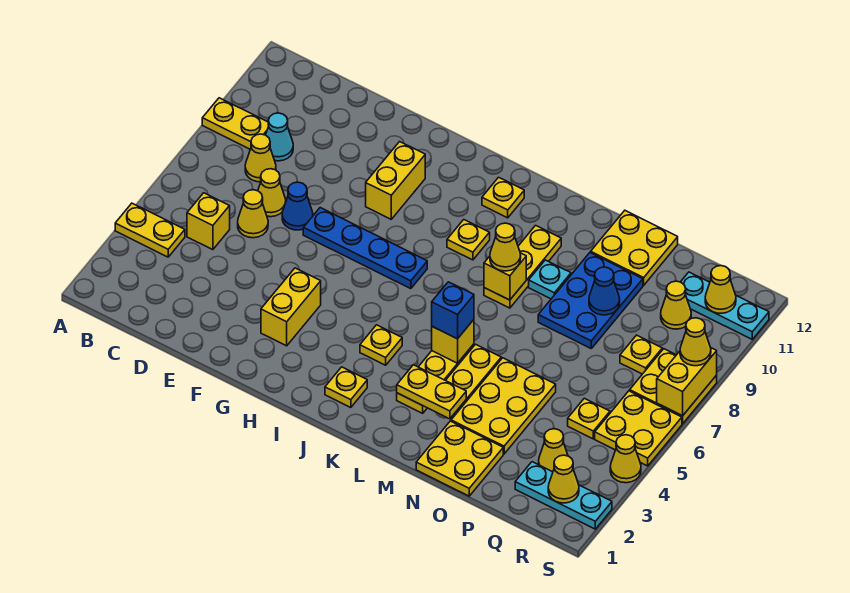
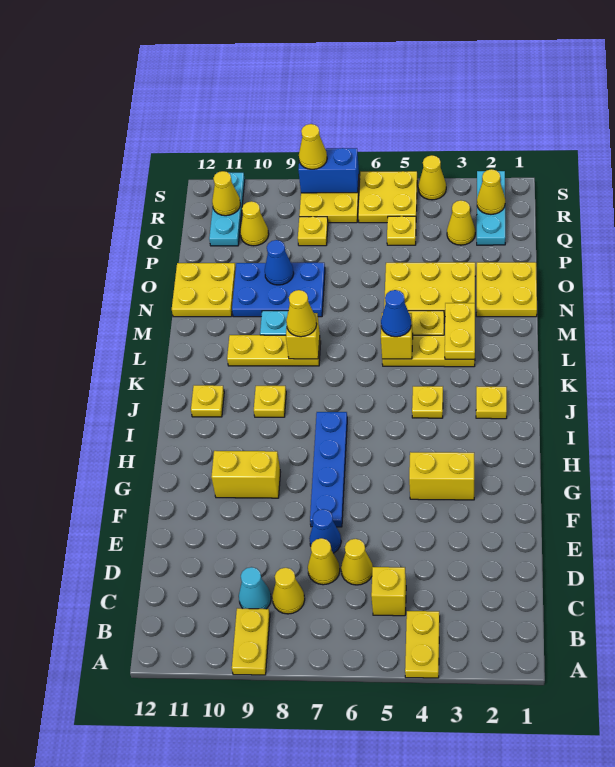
blue 1x1 brick [432,282,474,339] -> blue 1x1 cone [381,290,411,337]
yellow 1x2 brick [657,347,717,416] -> blue 1x2 brick [298,148,359,193]

